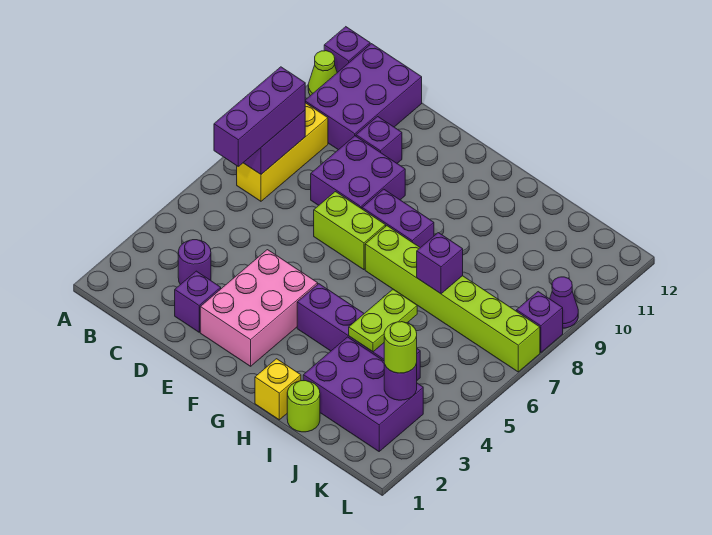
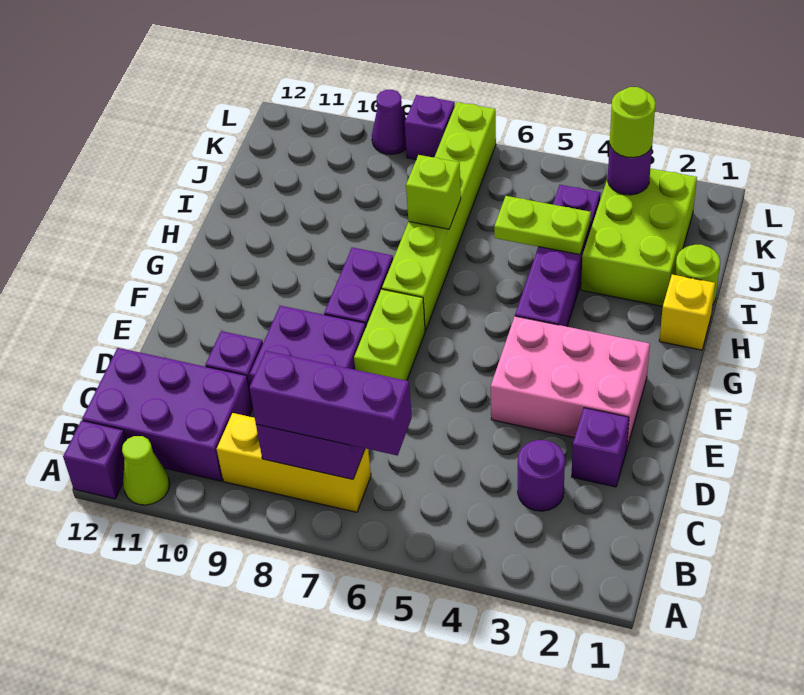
purple 2x3 brick [303,337,423,451] -> lime 2x3 brick [581,168,697,306]
purple 1x1 brick [417,233,463,294] -> lime 1x1 brick [406,155,461,229]

